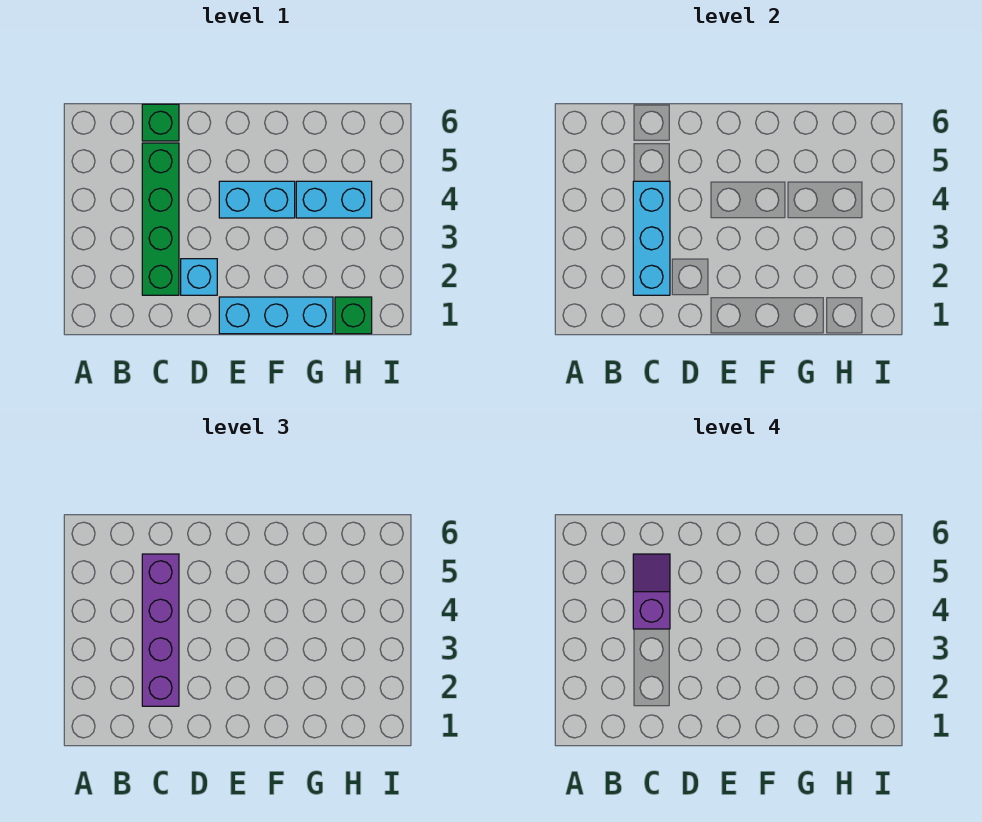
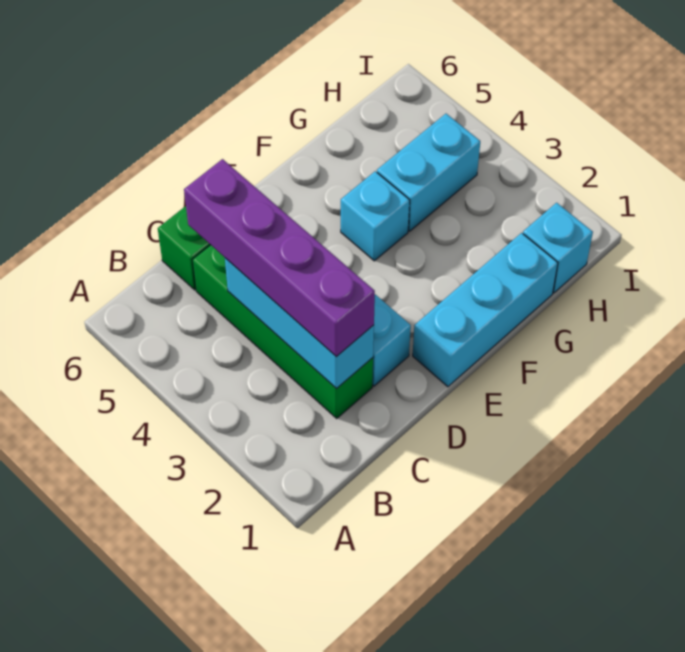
purple 1x2 slope [633,554,670,629] -> none
cyan 1x2 brick [219,181,295,218] -> cyan 1x1 brick [341,171,410,261]
green 1x1 brick [335,297,372,334] -> cyan 1x1 brick [523,203,593,293]

